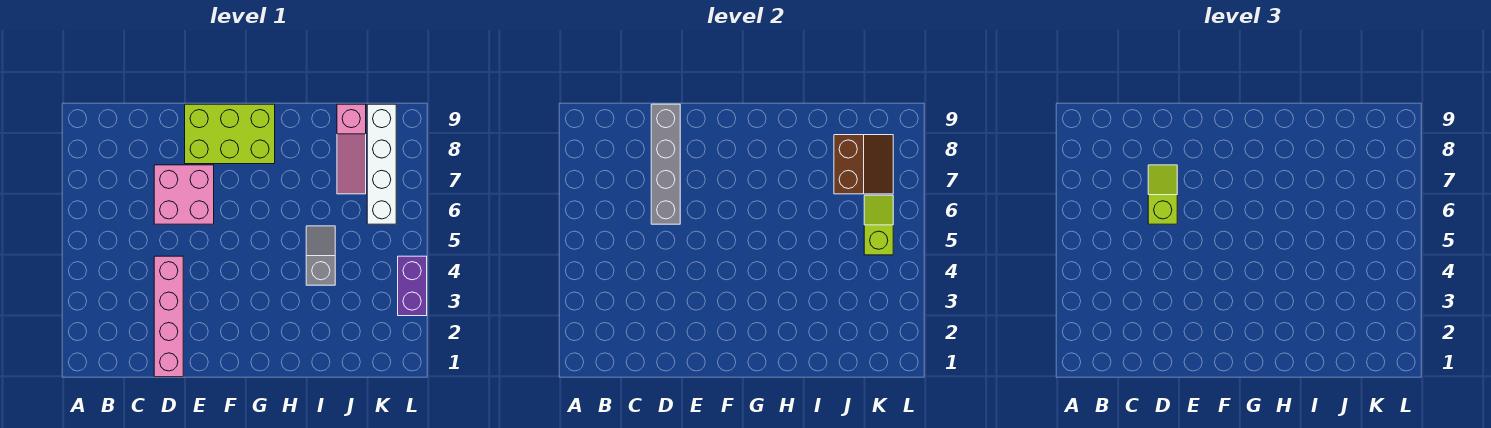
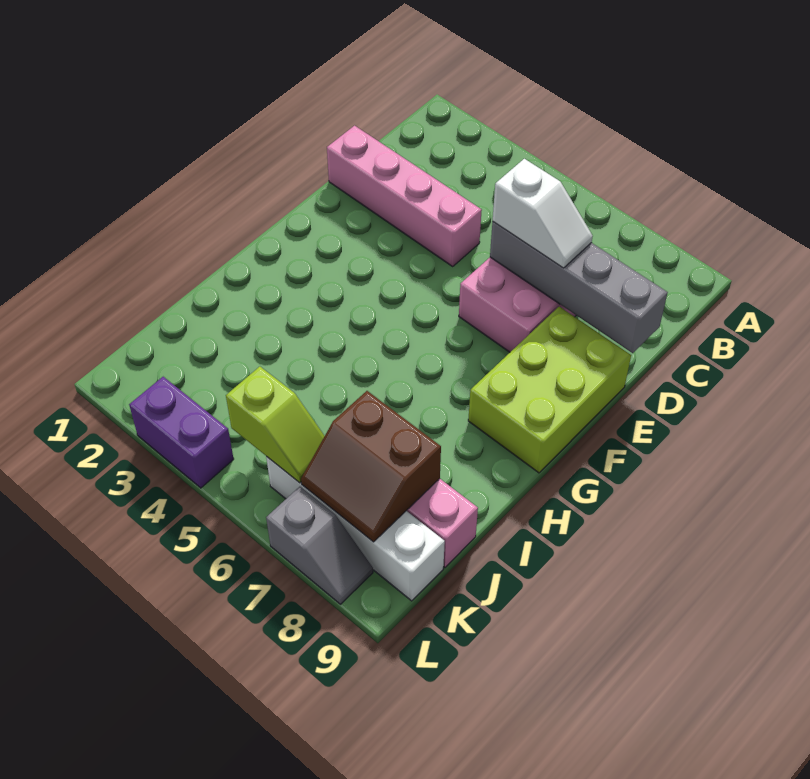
lime 1x2 slope [1148,165,1177,224] -> white 1x2 slope [493,159,593,268]
grey 1x2 slope [306,226,335,285] -> grey 1x2 slope moved to [266,487,373,604]

